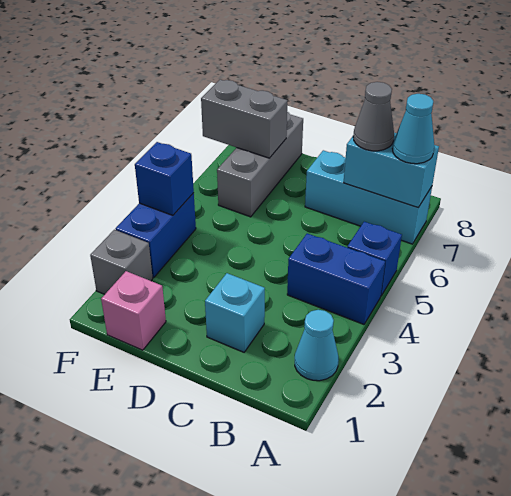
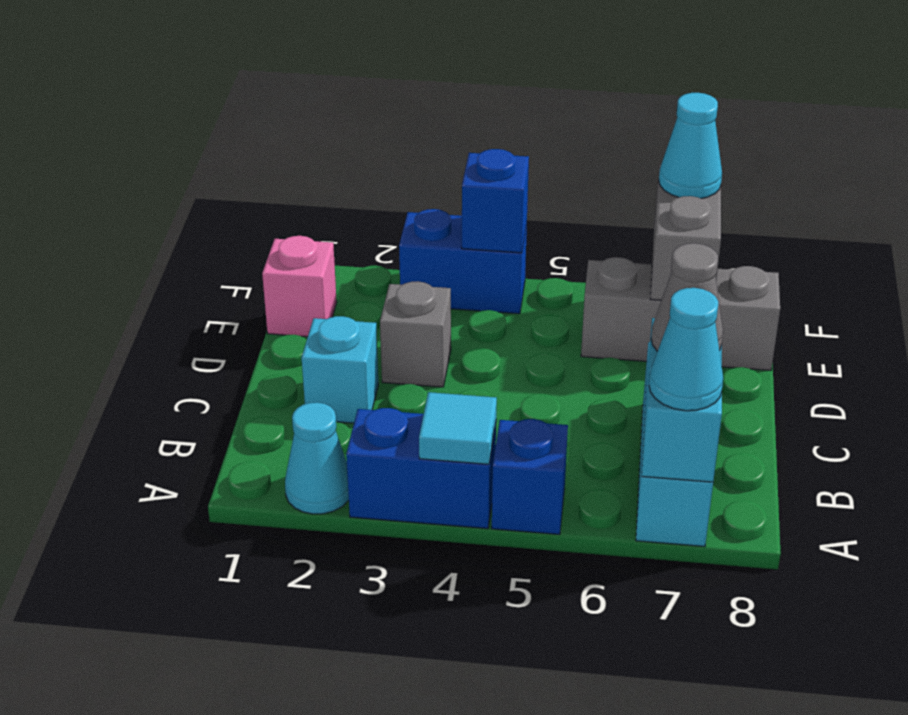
blue 1x2 brick [287,233,385,324] -> blue 1x2 brick turned to [346,408,496,529]
none -> cyan 1x1 tile [419,392,497,464]
grey 1x1 brick [90,230,153,294] -> grey 1x1 brick moved to [380,281,451,387]
none -> cyan 1x1 cone [659,93,722,199]

